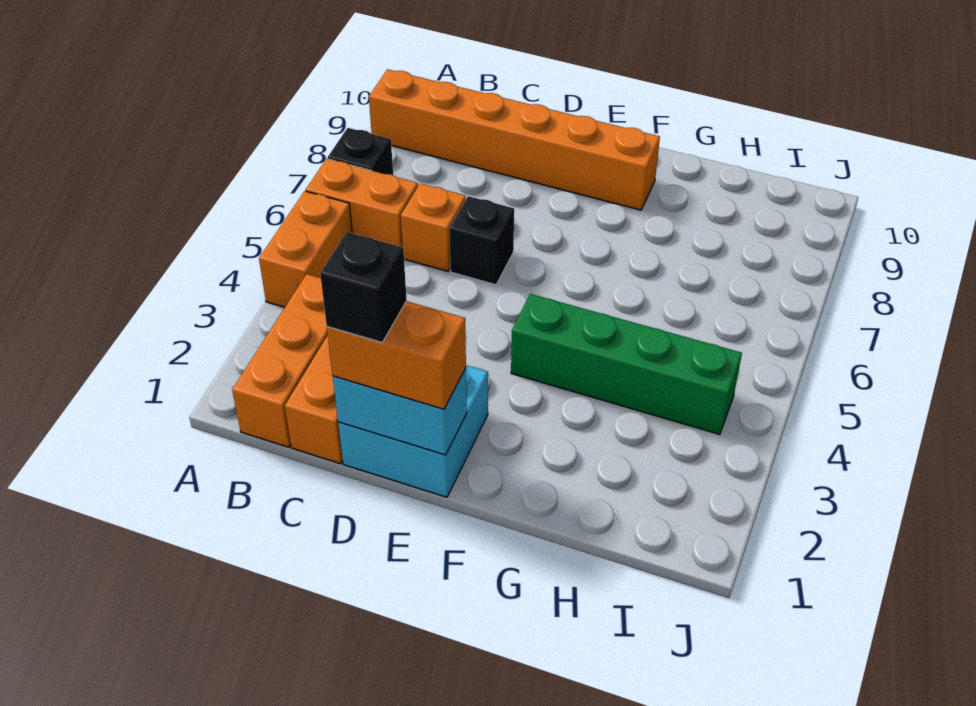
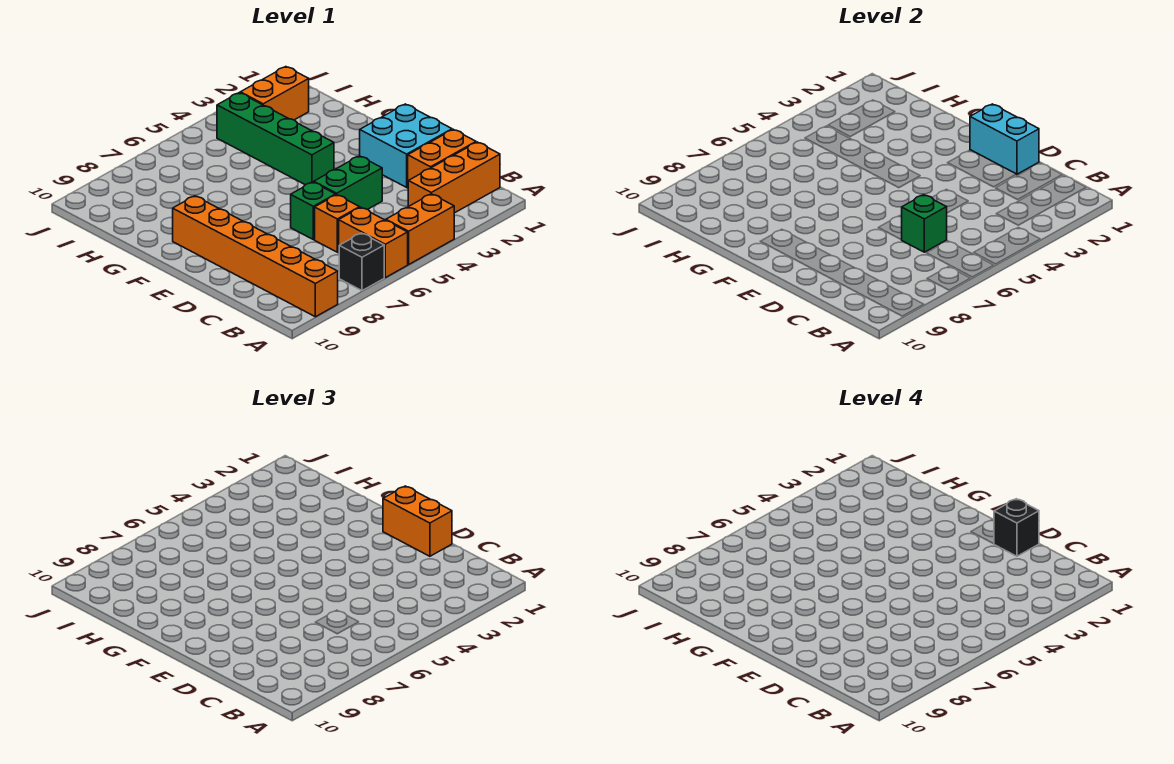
none -> green 1x1 brick [901,195,947,252]
none -> green 1x2 brick [314,156,382,209]
black 1x1 brick [449,196,514,285] -> green 1x1 brick [291,182,336,240]
none -> orange 1x2 brick [240,67,309,120]

